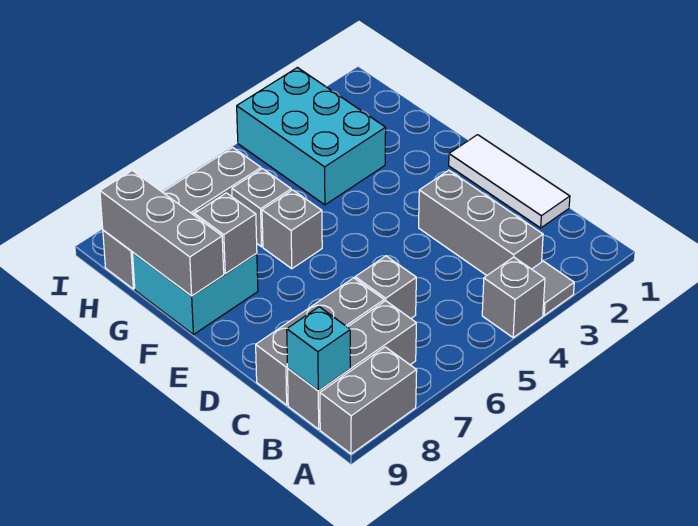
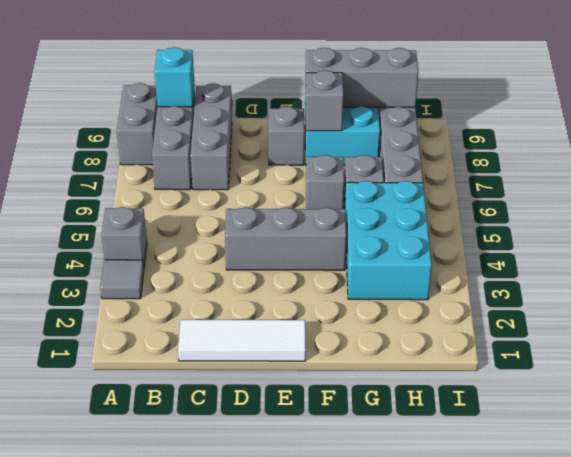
grey 1x3 brick [419,170,543,275] -> grey 1x3 brick moved to [225,207,346,270]
grey 1x1 brick [355,256,416,318] -> grey 1x1 brick moved to [268,106,304,165]
cyan 2x3 brick [237,68,386,205] -> cyan 2x3 brick turned to [345,181,432,300]

